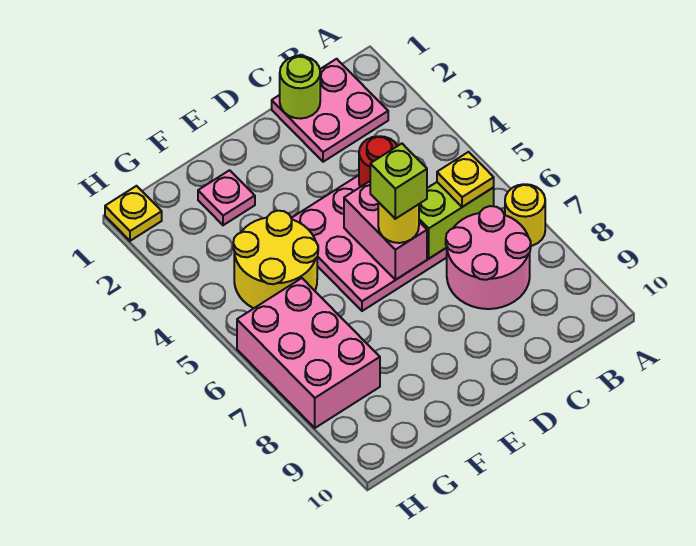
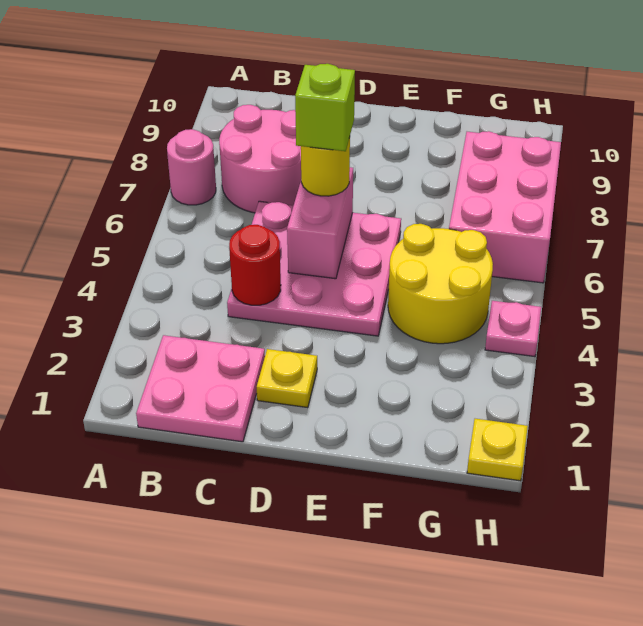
yellow 1x1 round brick [505,184,545,246] -> pink 1x1 round brick [167,129,216,205]
lime 1x2 brick [419,182,494,258] -> none
yellow 1x1 plate [437,152,494,207] -> yellow 1x1 plate moved to [257,349,317,408]
lime 1x1 round brick [280,56,320,119] -> none
pink 1x1 plate [198,170,255,225] -> pink 1x1 plate moved to [485,301,541,357]

